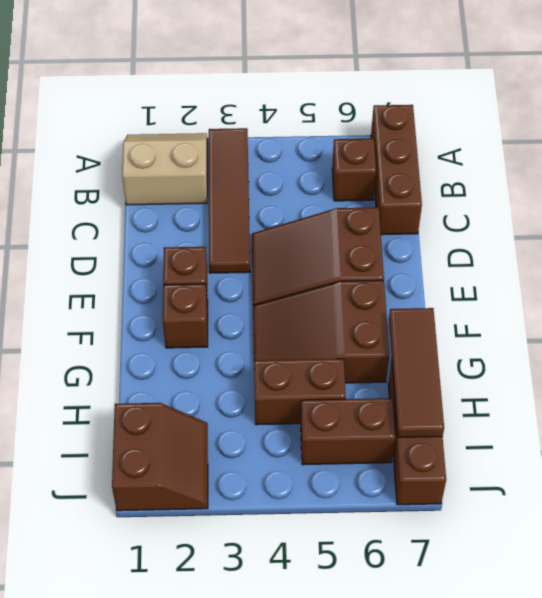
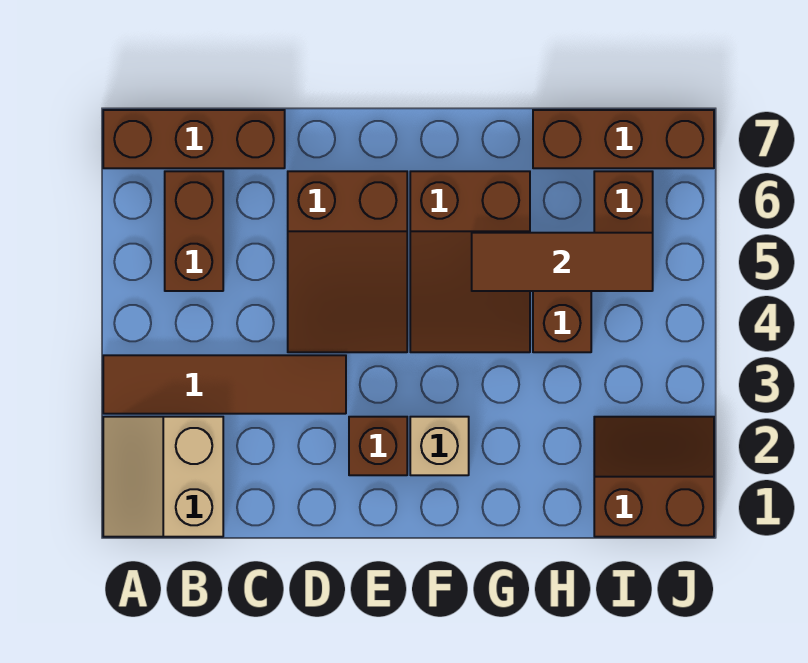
brown 1x1 brick [332,139,376,201] -> brown 1x2 brick [165,171,223,291]
brown 1x1 brick [163,284,208,348] -> tan 1x1 brick [410,417,469,475]
brown 1x3 tile [389,308,444,438] -> brown 1x3 tile moved to [472,233,653,291]

